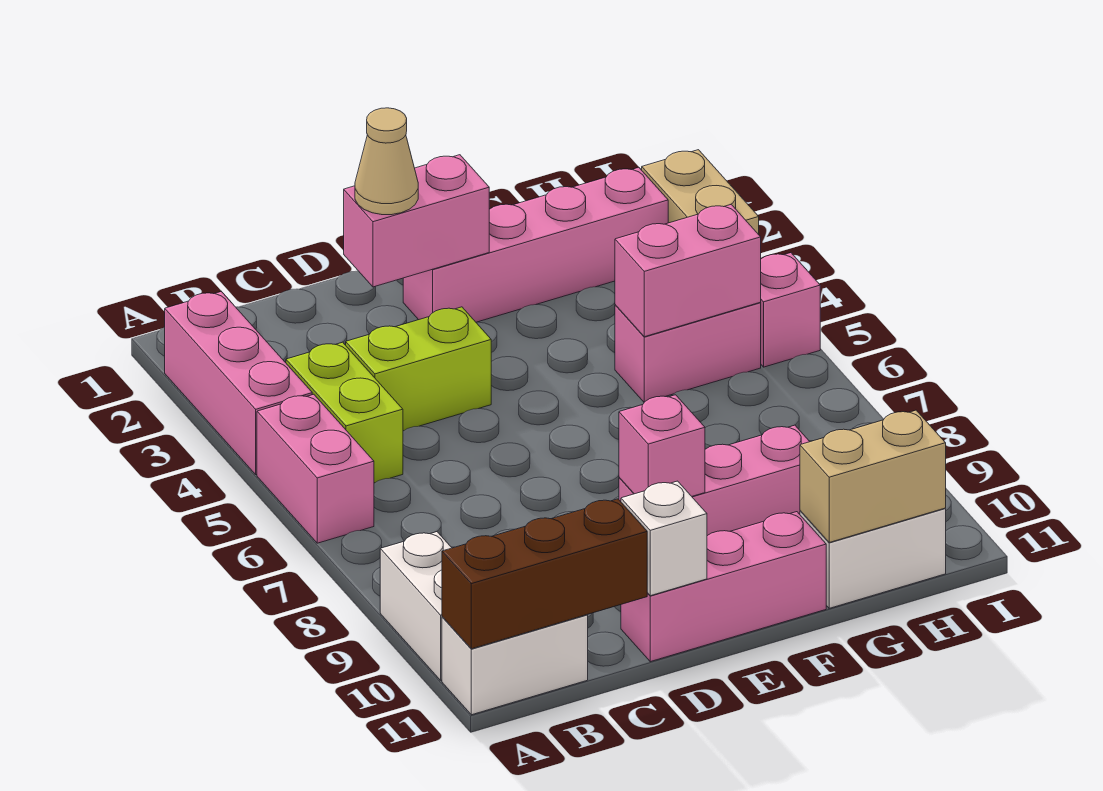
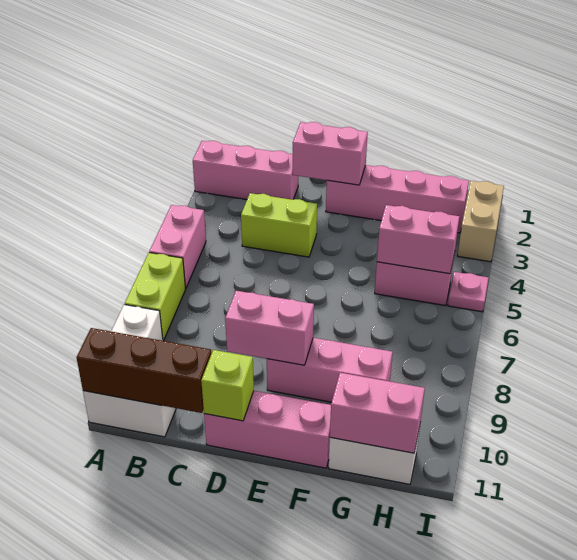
pink 1x3 brick [165,292,312,475] -> pink 1x3 brick turned to [193,141,298,200]
lime 1x2 brick [286,342,403,483] -> lime 1x2 brick moved to [125,253,185,341]
tan 1x1 cone [355,108,418,215] -> none
white 1x1 brick [621,481,707,596] -> lime 1x1 brick [201,350,254,421]
pink 1x1 brick [619,395,705,496] -> pink 1x2 brick [225,291,314,365]
tan 1x2 brick [800,410,946,542] -> pink 1x2 brick [330,373,425,453]
pink 1x1 brick [760,253,820,367] -> pink 1x1 plate [448,272,489,312]

